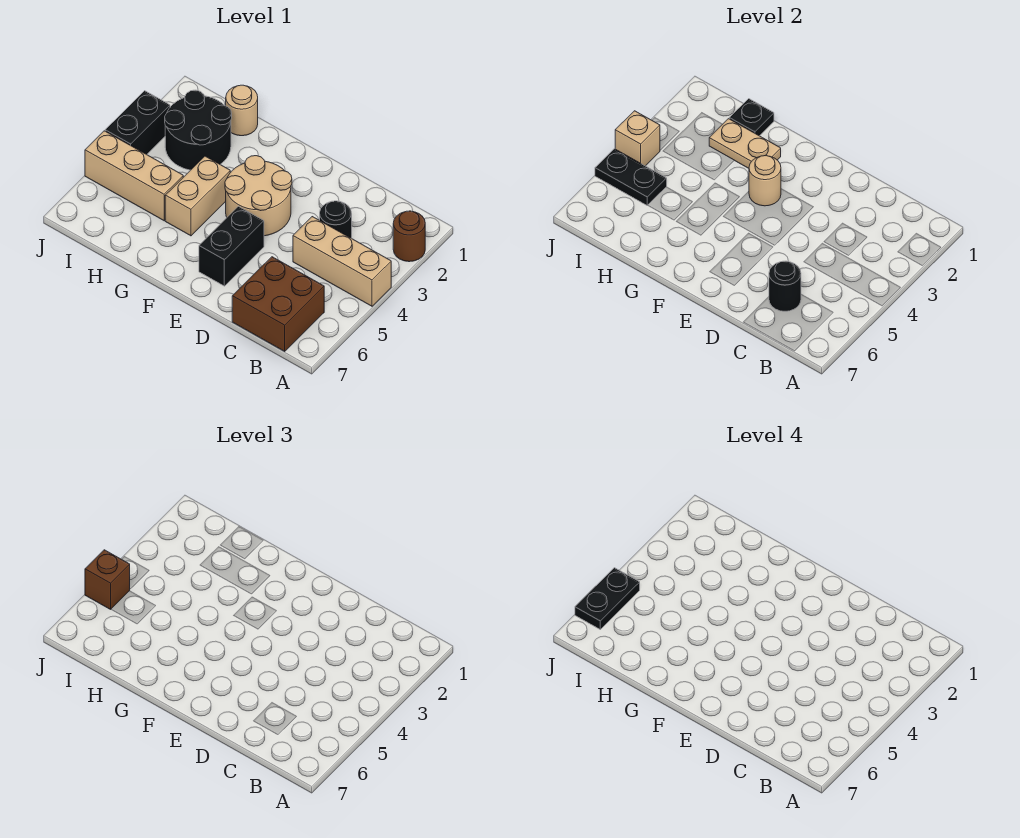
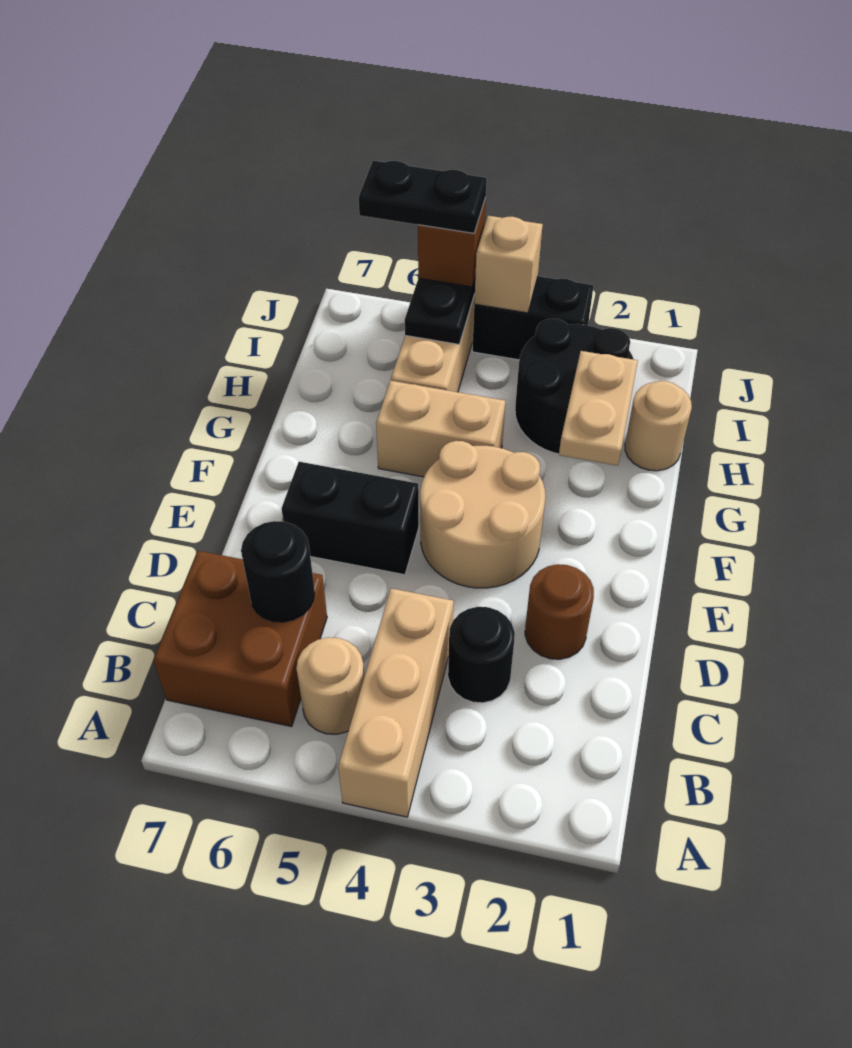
brown 1x1 round brick [393,211,425,262] -> brown 1x1 round brick moved to [525,564,594,659]
tan 1x1 round brick [749,156,781,206] -> tan 1x1 round brick moved to [296,637,364,734]
black 1x1 plate [729,99,774,136] -> none

